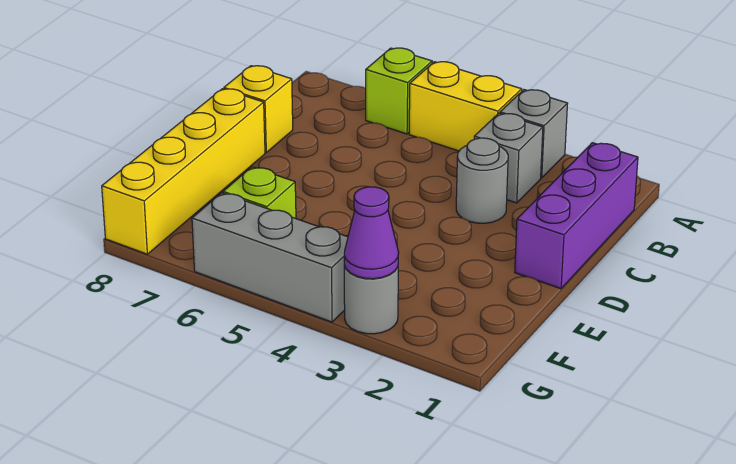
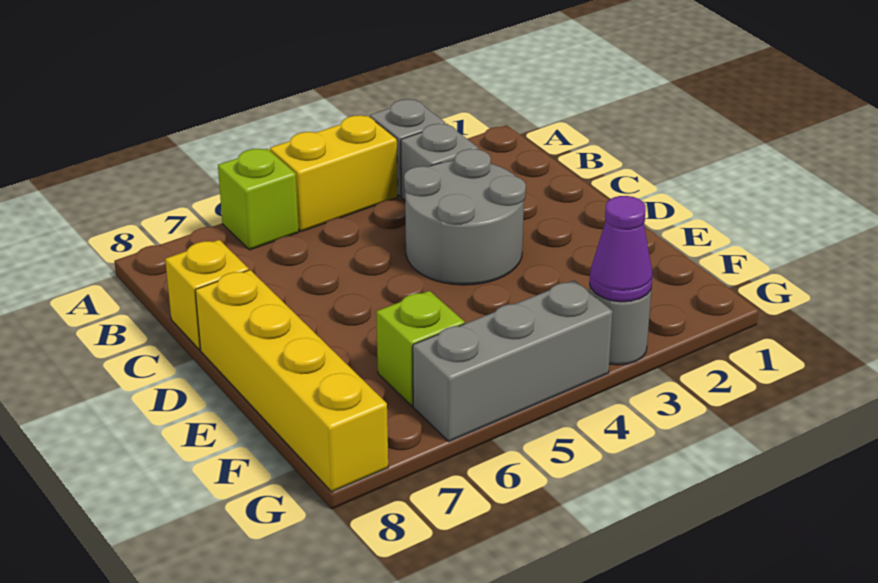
purple 1x3 brick [515,143,638,289] -> none
grey 1x1 round brick [456,138,508,223] -> grey 2x2 round brick [404,149,526,285]

